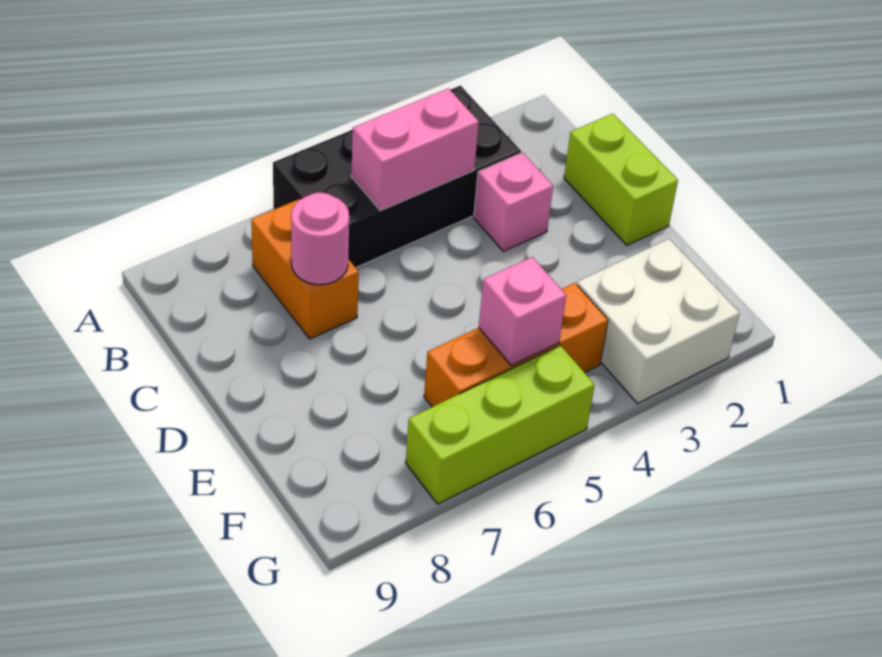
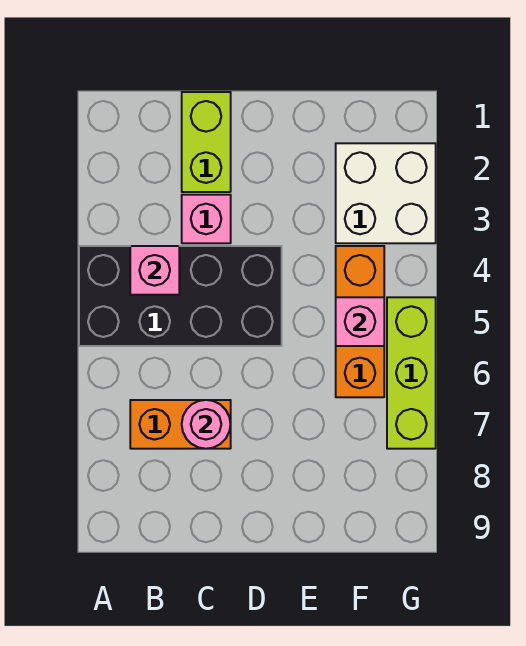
black 2x4 brick [273,86,521,268] -> black 2x4 brick turned to [79,246,282,346]
pink 1x2 brick [351,88,479,211] -> pink 1x1 brick [130,246,179,295]
lime 1x2 brick [564,114,678,245] -> lime 1x2 brick turned to [182,92,231,192]

